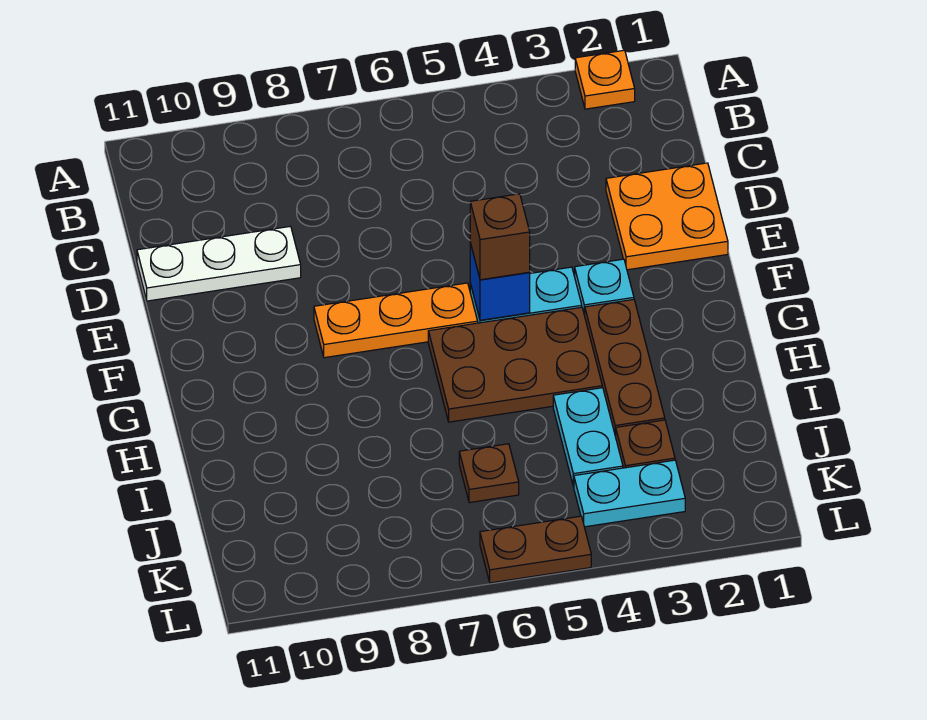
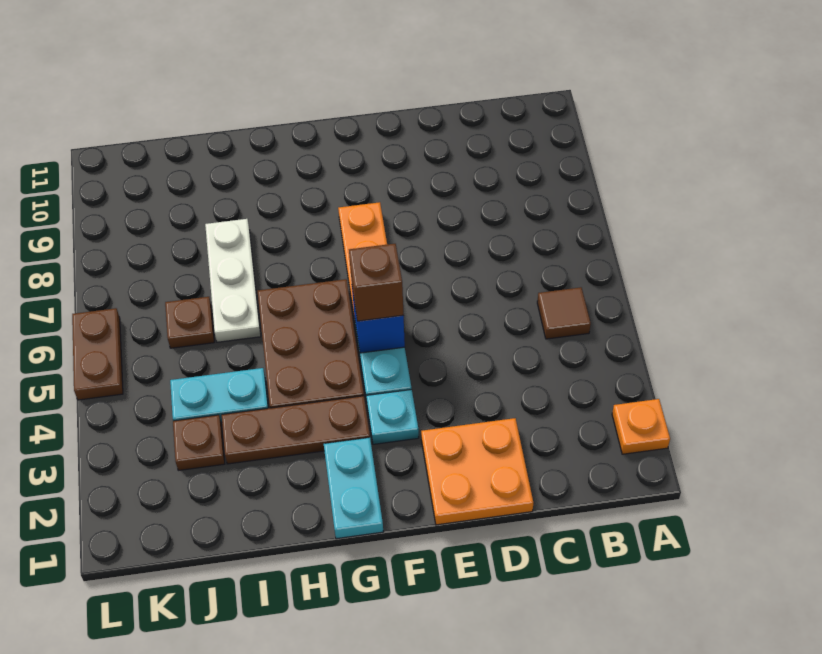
none -> brown 1x1 tile [537,287,591,339]
white 1x3 plate [137,226,301,301] -> white 1x3 plate moved to [205,219,261,342]
cyan 1x2 plate [574,460,685,527] -> cyan 1x2 plate moved to [324,438,383,539]

